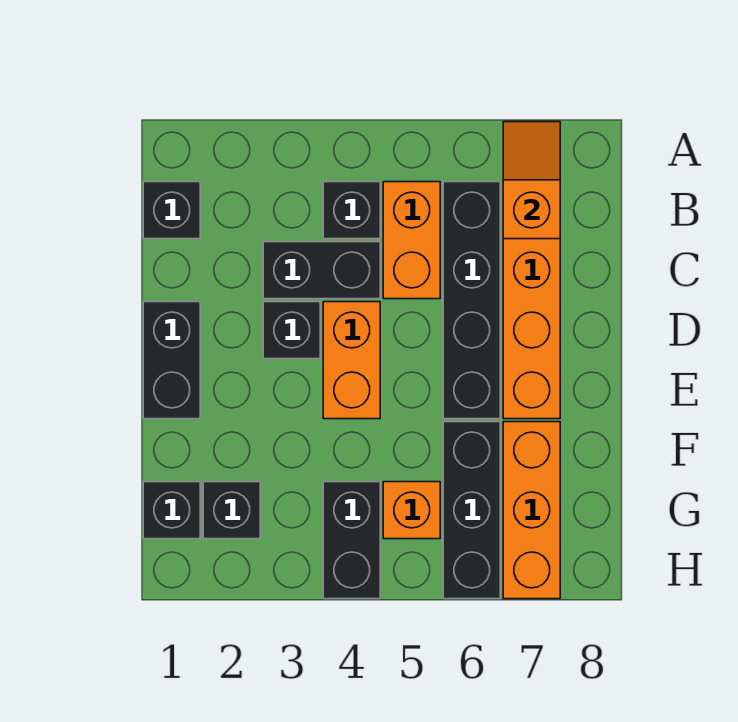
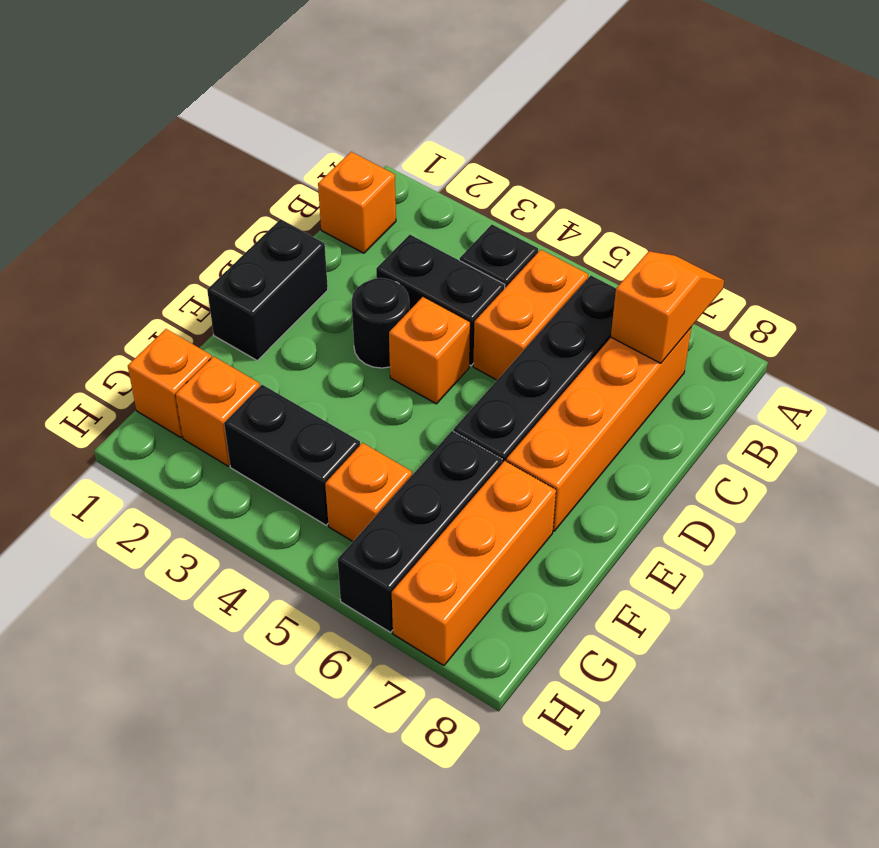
black 1x1 brick [143,182,200,239] -> orange 1x1 brick [318,152,396,253]
black 1x1 brick [263,302,320,359] -> black 1x1 round brick [352,278,409,368]
orange 1x2 brick [323,302,380,419] -> orange 1x1 brick [389,297,470,404]
black 1x1 brick [143,482,200,539] -> orange 1x1 brick [128,329,212,437]
black 1x1 brick [203,482,260,539] -> orange 1x1 brick [175,356,260,466]
black 1x2 brick [323,482,380,599] -> black 1x2 brick turned to [224,385,360,525]

